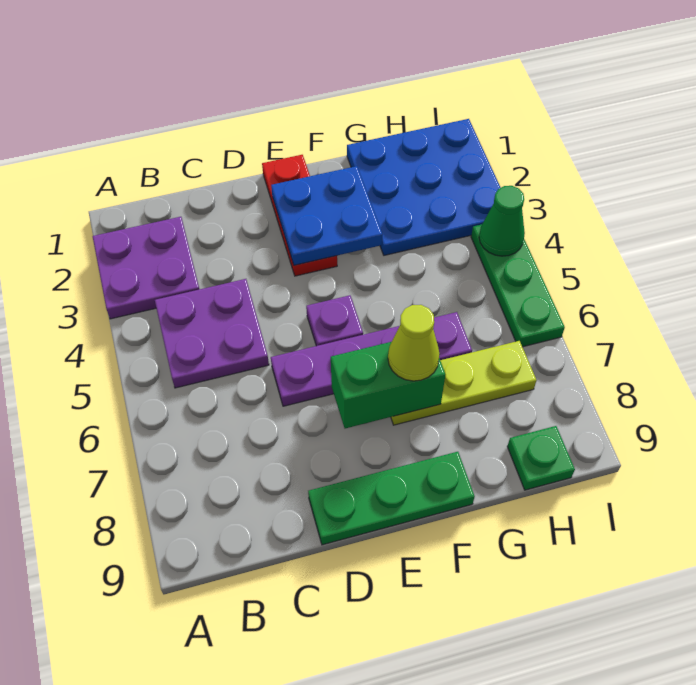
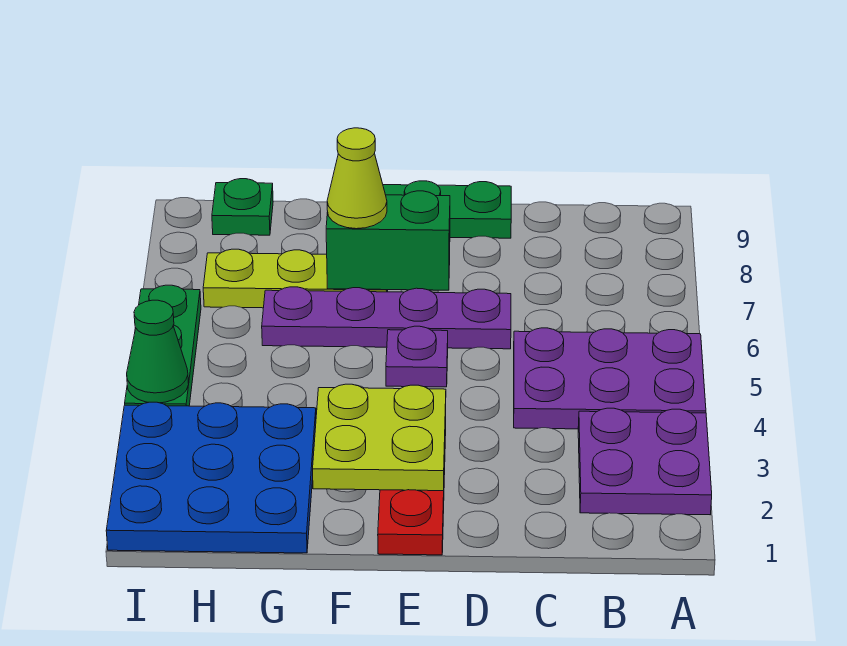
purple 2x2 plate [155,279,269,388] -> purple 2x3 plate [514,328,706,429]
blue 2x2 plate [271,166,382,265] -> lime 2x2 plate [313,384,446,491]

